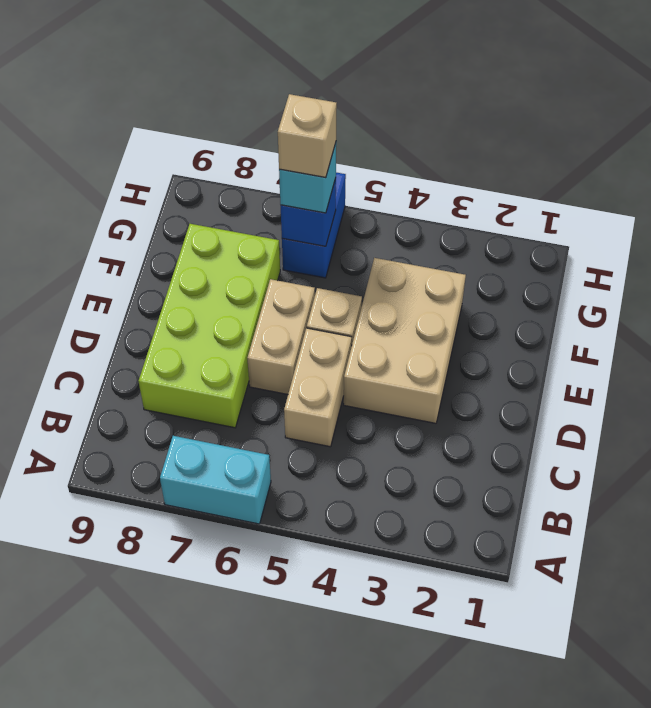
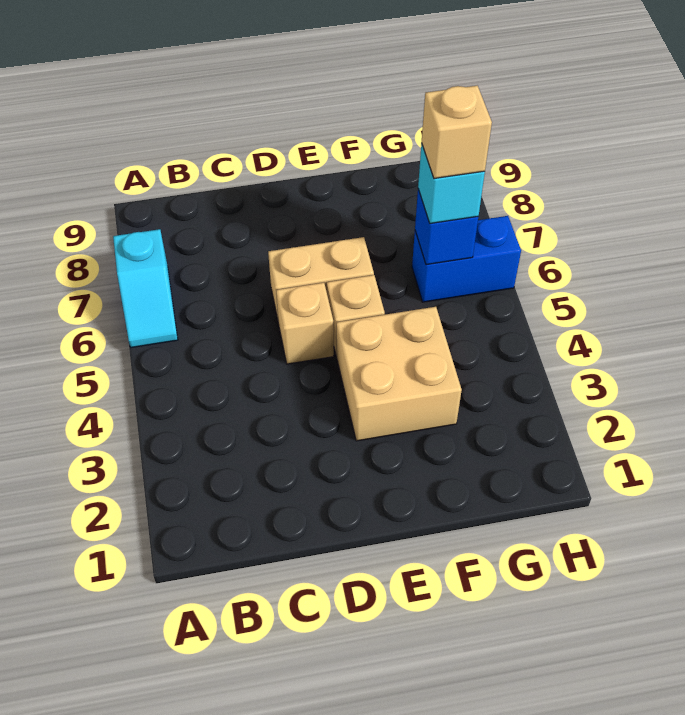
cyan 1x2 brick [160,436,271,524] -> cyan 1x2 slope [113,229,178,348]
tan 1x2 brick [284,328,352,447] -> tan 1x1 brick [276,283,334,364]
lime 2x4 brick [139,224,280,428] -> none
tan 2x3 brick [344,258,466,423] -> tan 2x2 brick [336,307,462,441]

